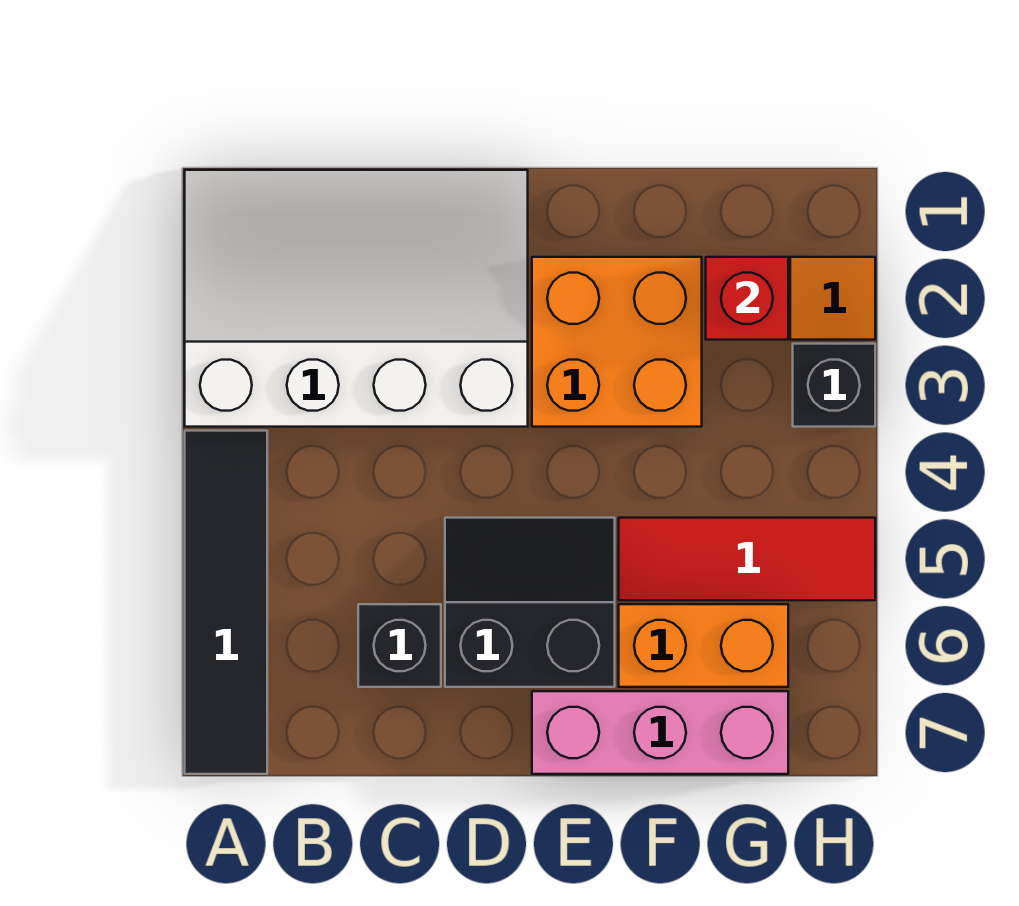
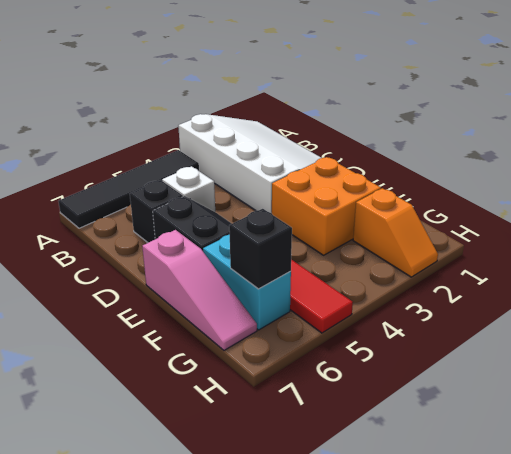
none -> white 1x1 brick [162,166,215,212]
pink 1x3 brick [532,691,788,774] -> pink 1x3 slope [142,230,257,350]
orange 1x2 brick [619,604,788,687] -> cyan 1x2 brick [203,234,291,330]
red 1x1 brick [706,257,788,340] -> none
black 1x1 brick [793,344,875,427] -> black 1x1 brick moved to [229,209,292,289]

